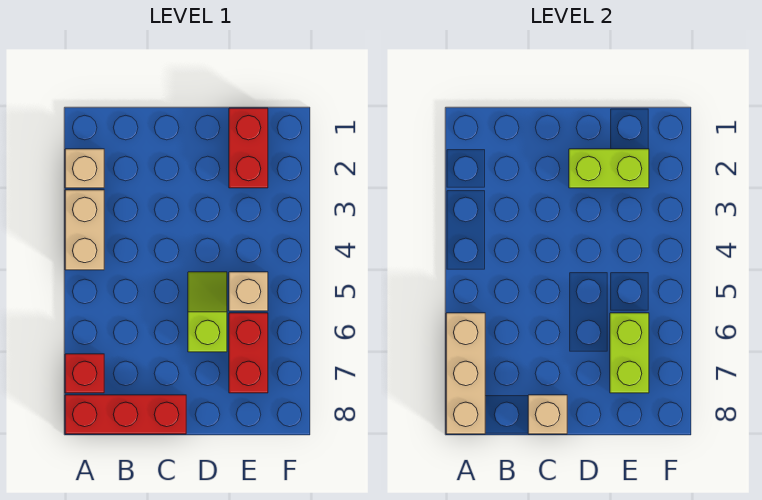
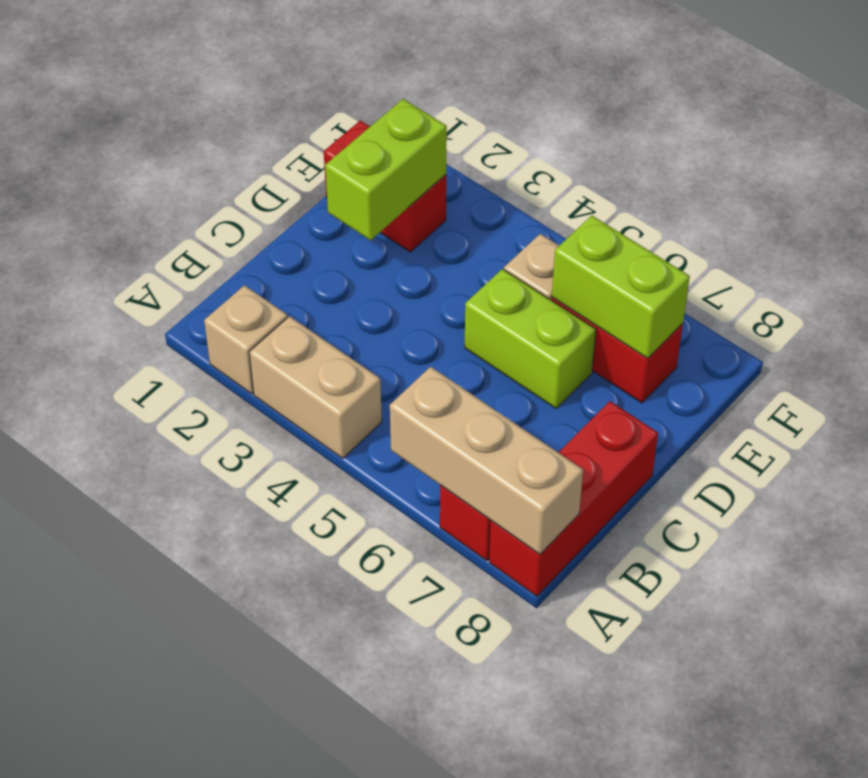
tan 1x1 brick [528,395,567,434] -> none
lime 1x2 slope [188,272,227,352] -> lime 1x2 brick [465,269,596,408]

